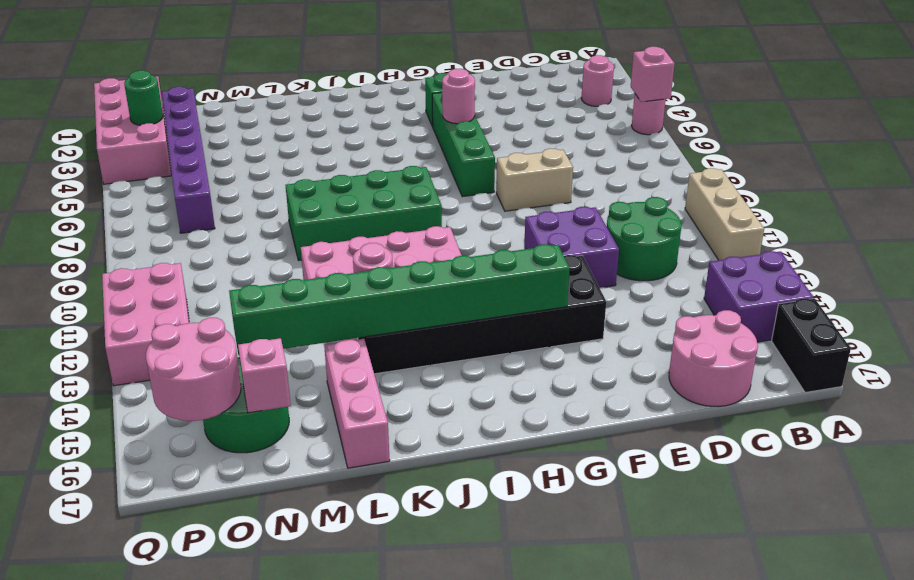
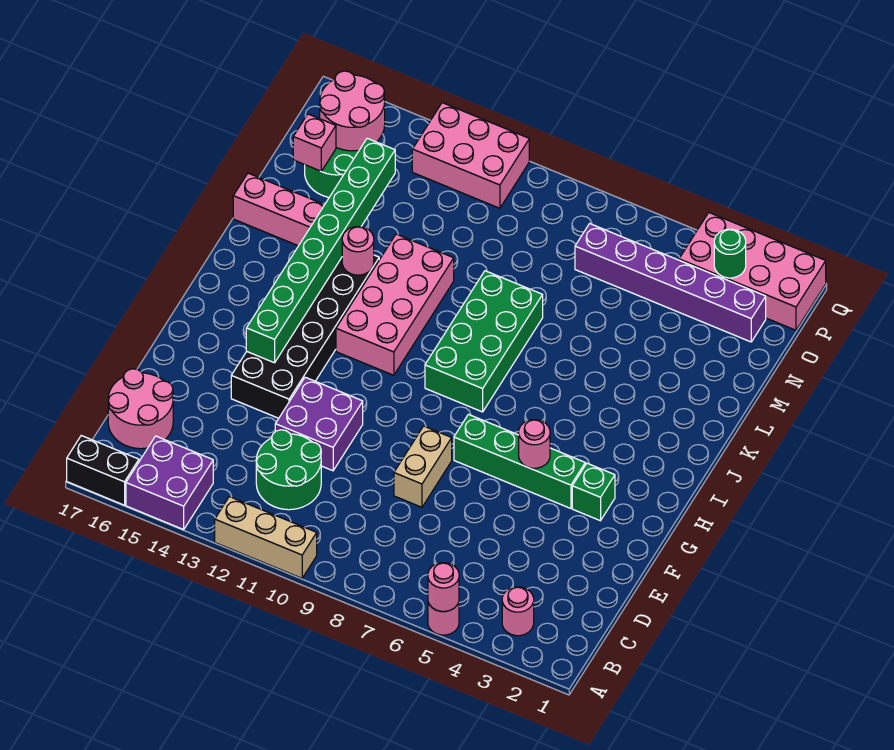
pink 1x1 brick [631,47,675,102] -> pink 1x1 round brick [428,563,459,611]

